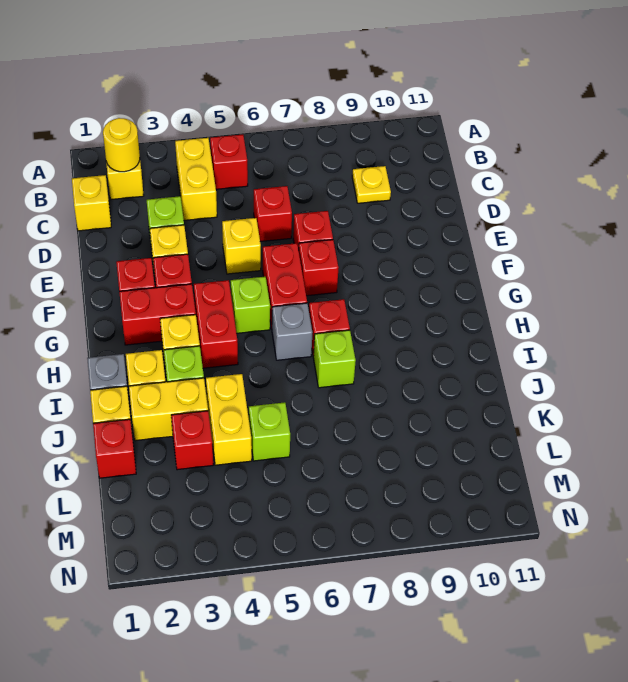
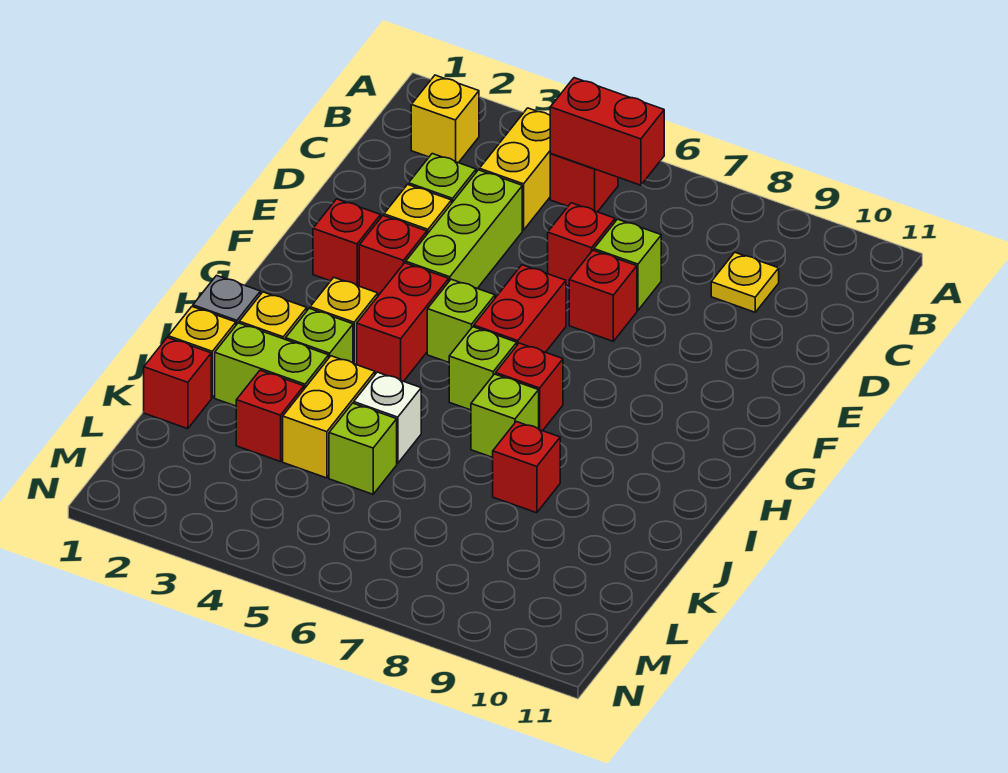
yellow 1x1 round brick [103,118,140,172] -> none
yellow 1x1 brick [72,175,111,231] -> none
none -> lime 1x3 brick [406,170,522,288]
none -> lime 1x1 brick [594,219,661,310]
yellow 1x1 brick [222,218,261,274] -> none
red 1x1 brick [299,240,338,296] -> red 1x1 brick moved to [493,422,560,513]
red 1x2 brick [119,284,196,345] -> red 1x2 brick moved to [550,78,664,185]
grey 1x1 brick [272,303,312,360] -> lime 1x1 brick [449,327,517,410]
yellow 1x2 brick [129,378,208,441] -> lime 1x2 brick [215,323,329,406]
none -> white 1x1 brick [354,372,421,463]

